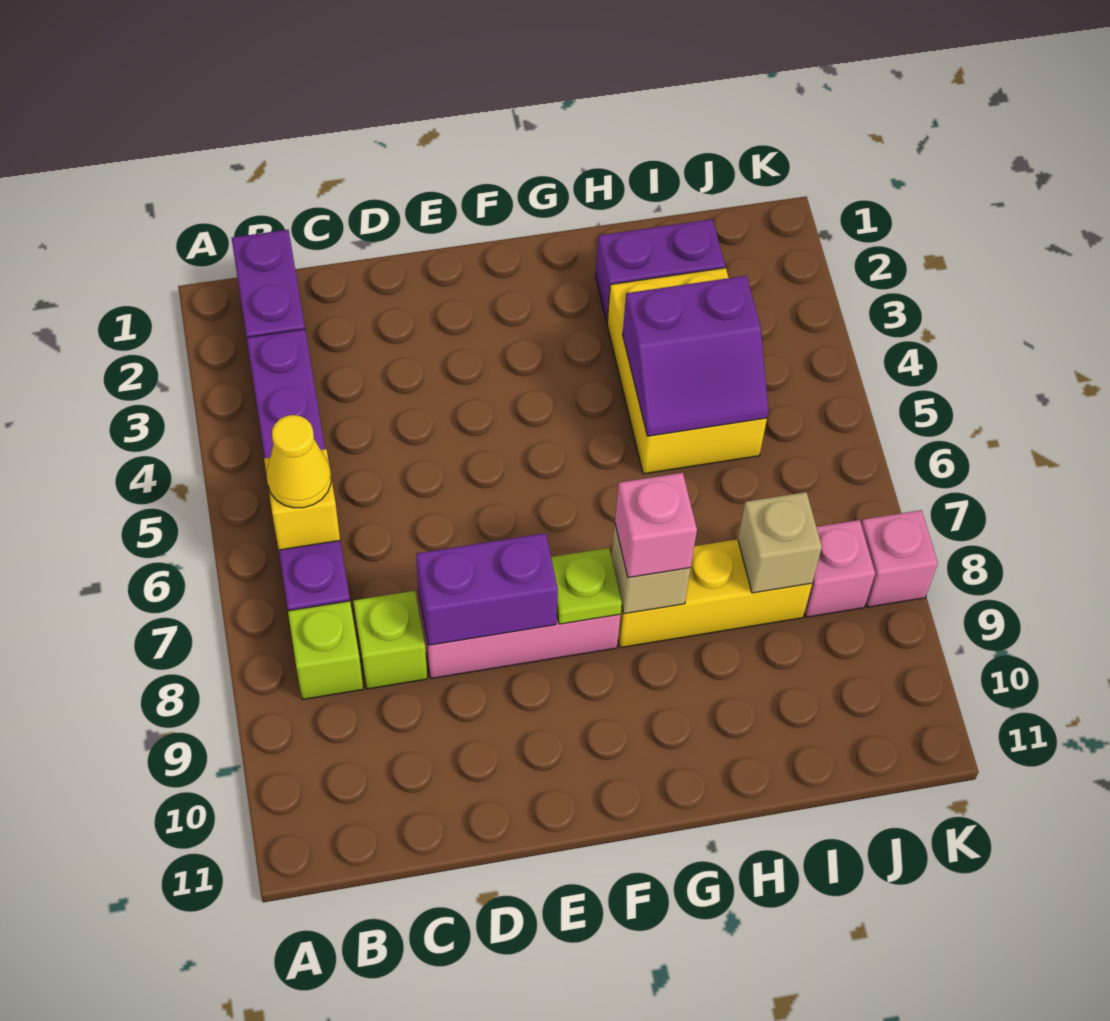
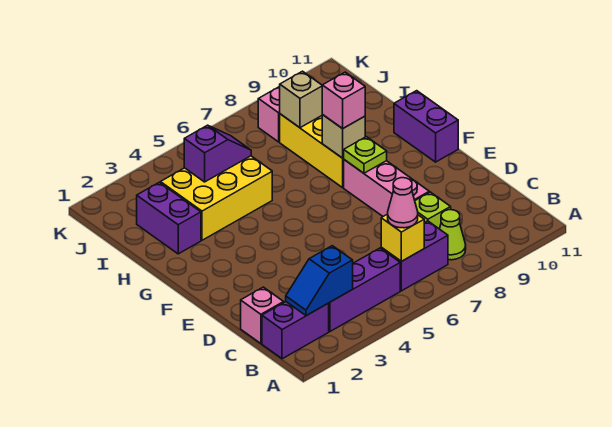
none -> blue 1x2 slope [286,246,353,316]
yellow 1x1 cone [267,415,331,508] -> pink 1x1 cone [388,178,418,228]
lime 1x1 brick [288,601,363,700] -> lime 1x1 cone [440,210,466,260]
purple 1x2 brick [416,533,558,645] -> purple 1x2 brick moved to [394,91,458,162]
purple 2x2 slope [623,276,769,436] -> purple 1x2 slope [184,125,251,182]
pink 1x1 brick [861,510,938,607] -> pink 1x1 brick moved to [241,287,284,343]

